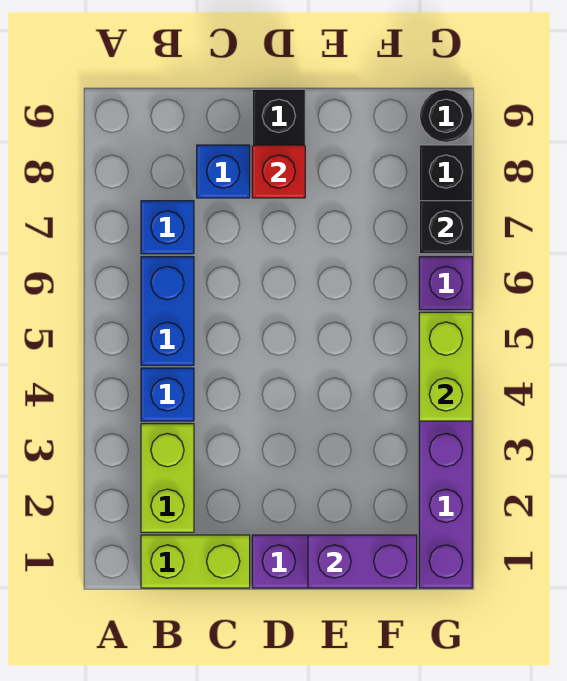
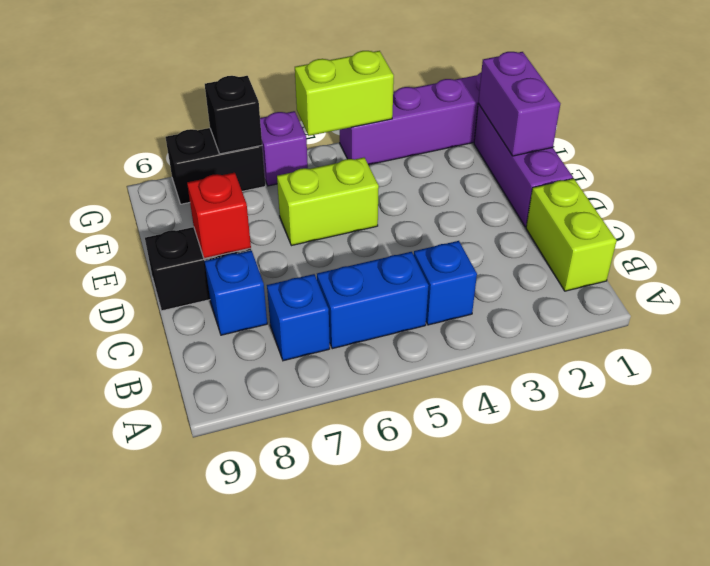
lime 1x2 brick [141,424,194,532] -> lime 1x2 brick moved to [277,158,379,246]
black 1x1 round brick [420,89,472,142] -> none

